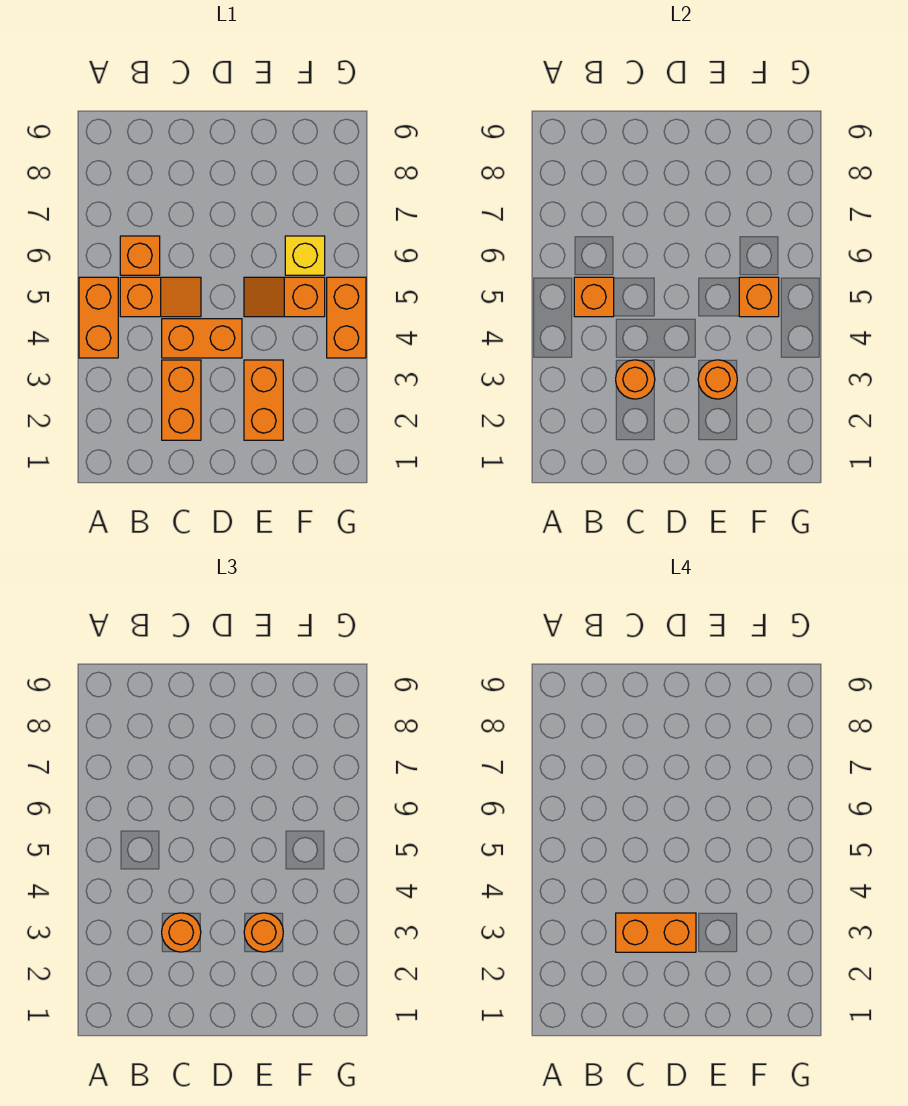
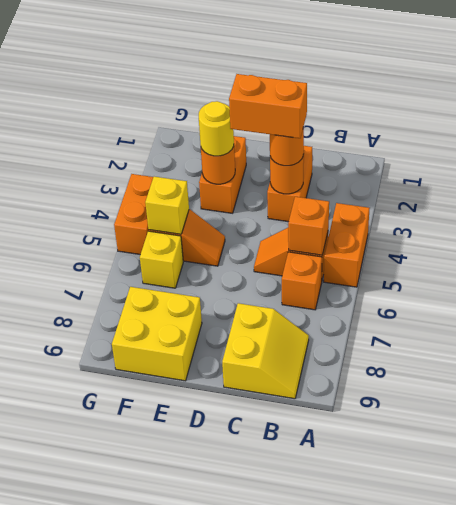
none -> yellow 2x2 slope [222,303,309,399]
orange 1x2 brick [162,319,242,358] -> none
orange 1x1 round brick [244,913,283,952] -> yellow 1x1 round brick [199,101,234,156]
none -> yellow 2x2 brick [112,287,202,381]
orange 1x1 brick [739,277,779,317] -> yellow 1x1 brick [145,177,189,234]

